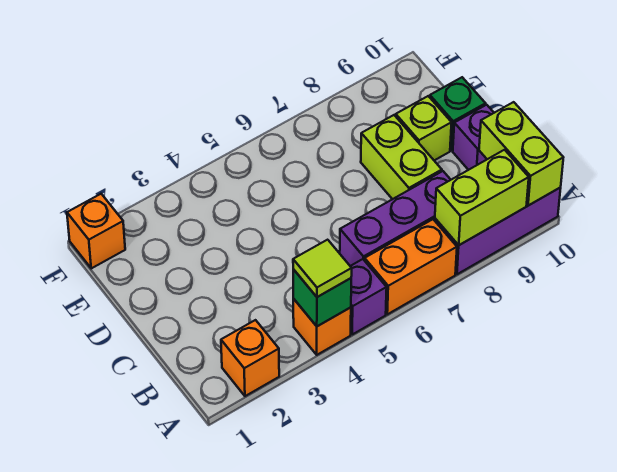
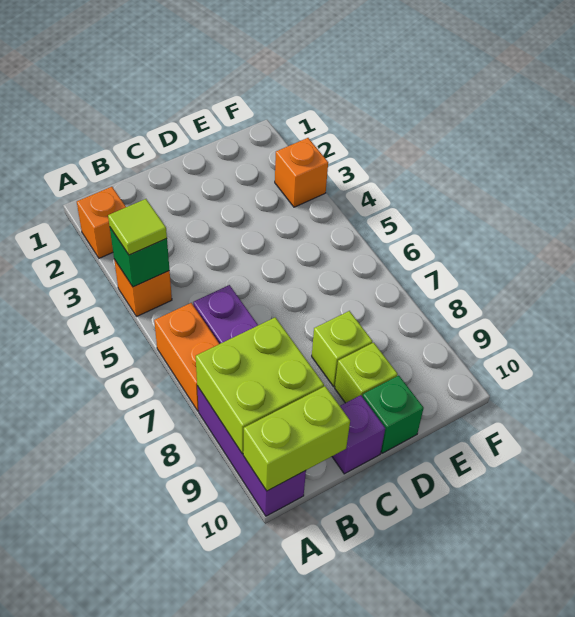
purple 1x1 brick [350,259,387,334] -> none
lime 1x2 brick [435,150,529,245] -> lime 2x2 brick [196,317,324,454]
lime 1x2 brick [361,115,442,199] -> lime 1x1 brick [312,311,372,386]
orange 1x1 brick [67,194,125,268] -> orange 1x1 brick moved to [275,138,328,207]

